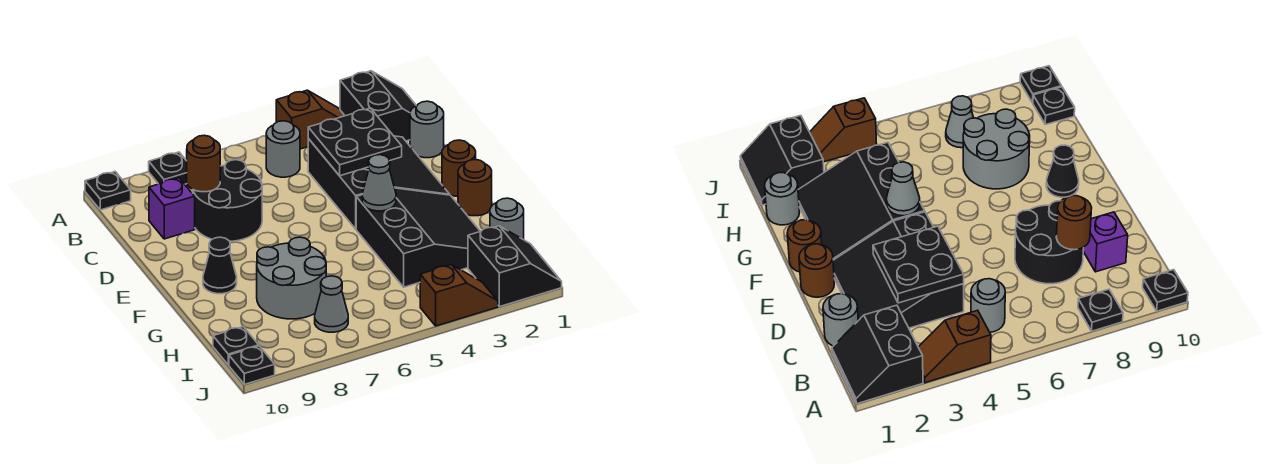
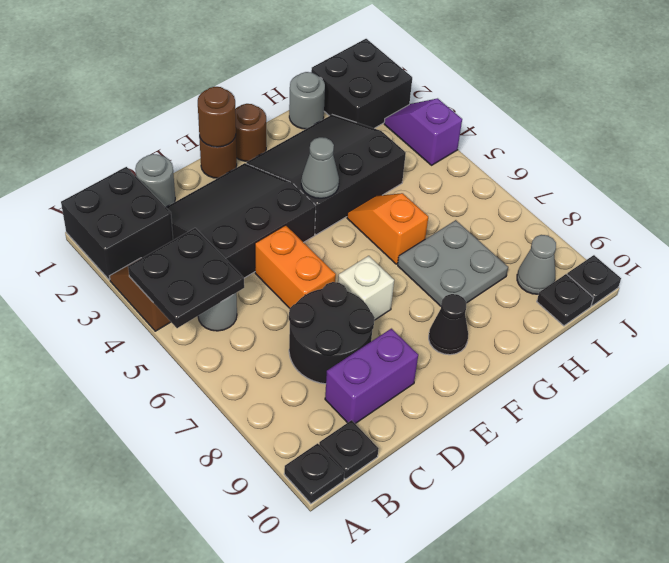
black 2x2 slope [340,71,416,141] -> black 2x2 brick [61,167,173,280]
black 1x1 plate [149,152,187,184] -> black 1x1 plate moved to [319,420,379,479]
black 2x2 plate [308,108,402,176] -> black 2x2 plate moved to [128,228,244,328]
brown 1x1 round brick [187,135,220,192] -> brown 1x1 round brick moved to [198,87,236,147]
purple 1x1 brick [149,178,195,239] -> purple 1x2 brick [325,329,418,424]
none -> orange 1x2 brick [255,225,336,308]
none -> white 1x1 brick [338,256,394,320]
none -> orange 1x2 slope [347,193,428,264]
grey 2x2 round brick [257,237,326,319] -> grey 2x2 plate [398,220,508,306]
black 2x2 slope [468,226,562,307] -> black 2x2 brick [311,39,412,128]
grey 1x1 cone [315,276,348,332] -> grey 1x1 cone moved to [517,235,556,294]
brown 1x2 slope [420,265,498,326] -> purple 1x2 slope [384,98,462,165]

